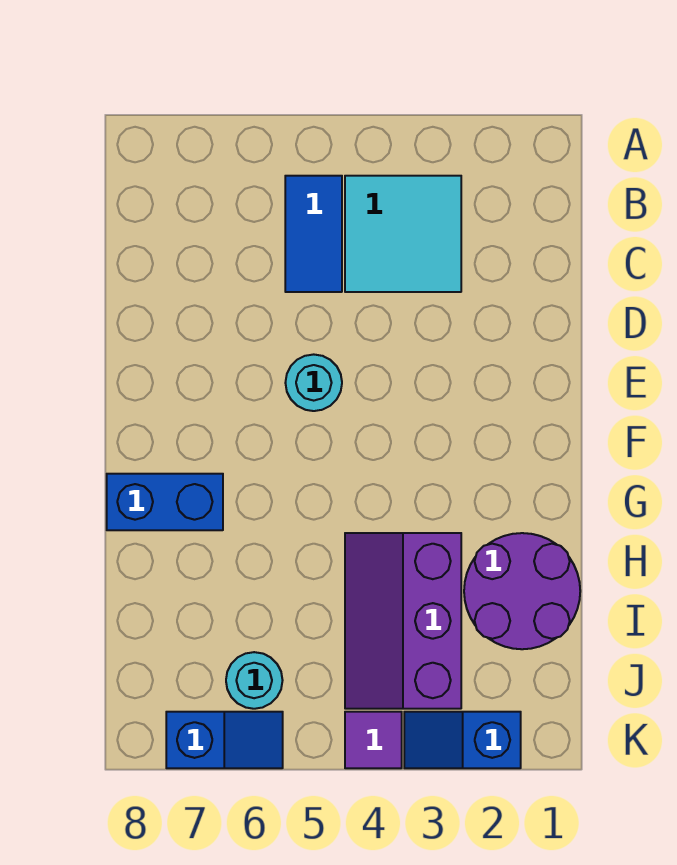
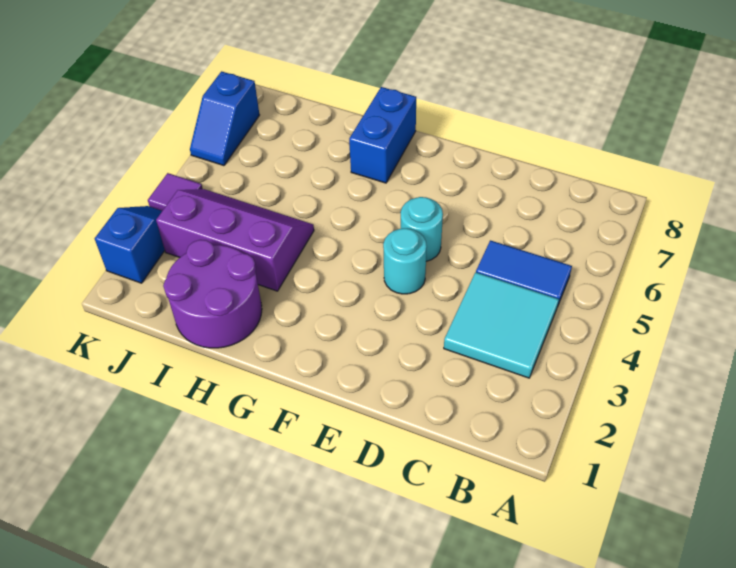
cyan 1x1 round brick [226,652,283,709] -> cyan 1x1 round brick moved to [383,228,427,294]

